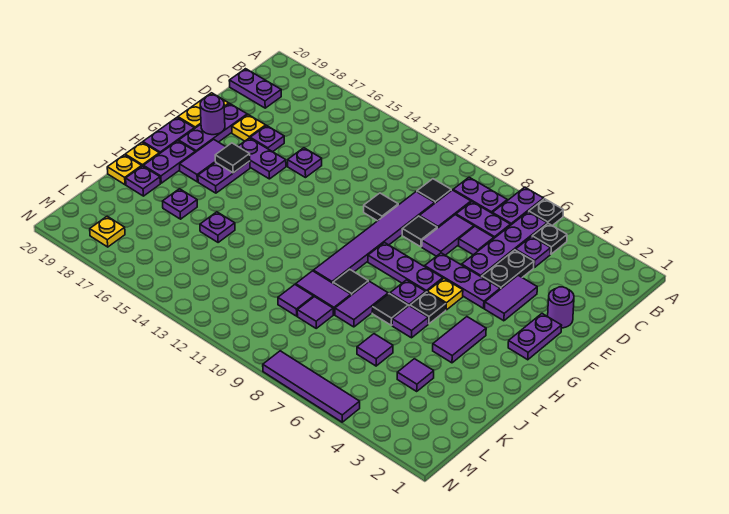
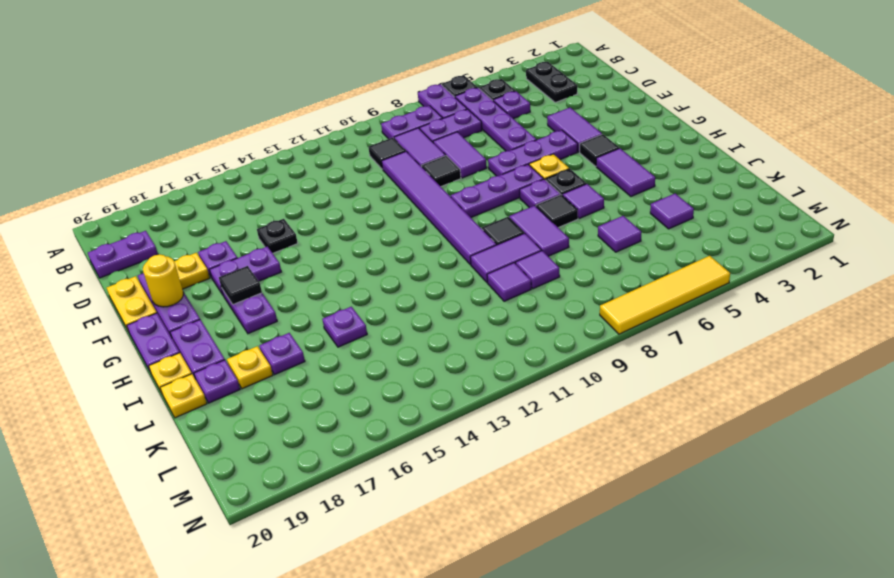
black 1x2 plate [482,250,534,289] -> black 1x2 plate moved to [526,62,577,103]
purple 1x1 tile [459,227,494,255] -> none
purple 1x1 round brick [548,287,574,328] -> none
black 1x1 tile [364,193,398,221] -> black 1x1 tile moved to [580,134,619,166]
purple 1x1 plate [288,148,322,178] -> black 1x1 plate [257,219,298,253]
purple 1x2 plate [508,314,562,360] -> none
purple 1x1 round brick [200,95,225,135] -> yellow 1x1 round brick [143,254,184,307]
purple 1x2 tile [180,139,226,182] -> none
yellow 1x1 plate [90,216,125,247] -> yellow 1x1 plate moved to [227,346,273,389]
purple 1x4 tile [263,351,360,422] -> yellow 1x4 tile [600,256,730,334]

